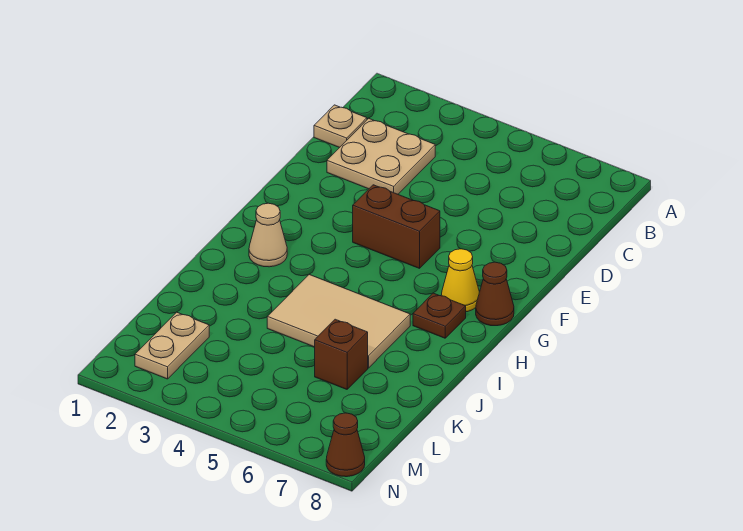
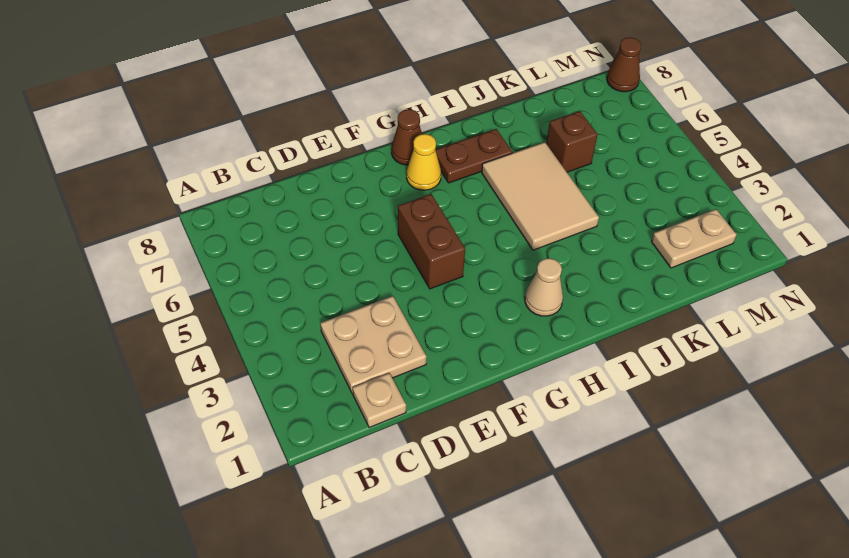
brown 1x1 plate [413,293,466,338] -> brown 1x2 plate [435,129,512,183]

